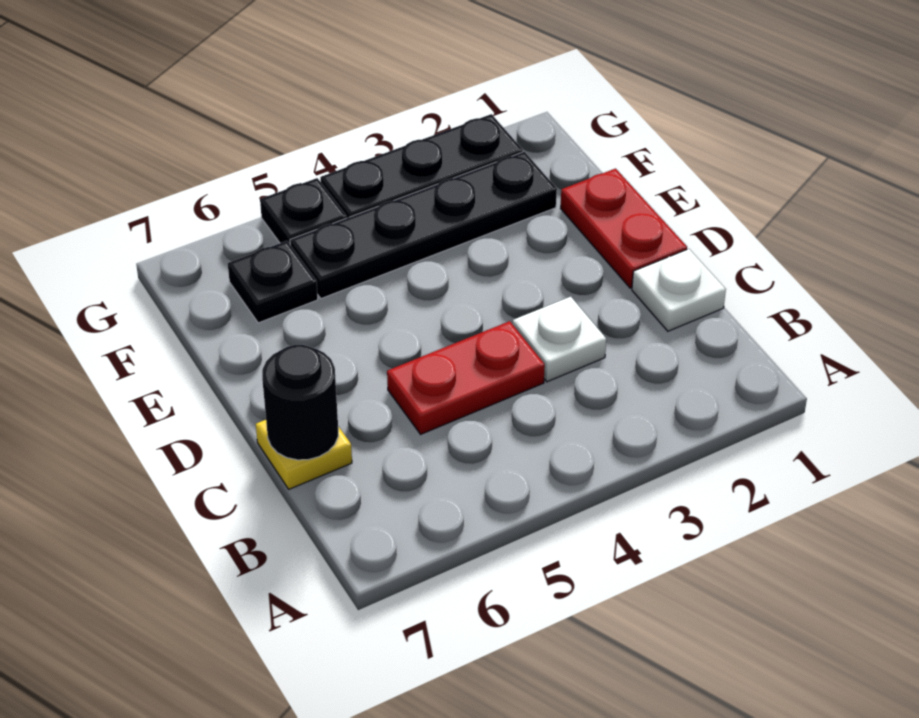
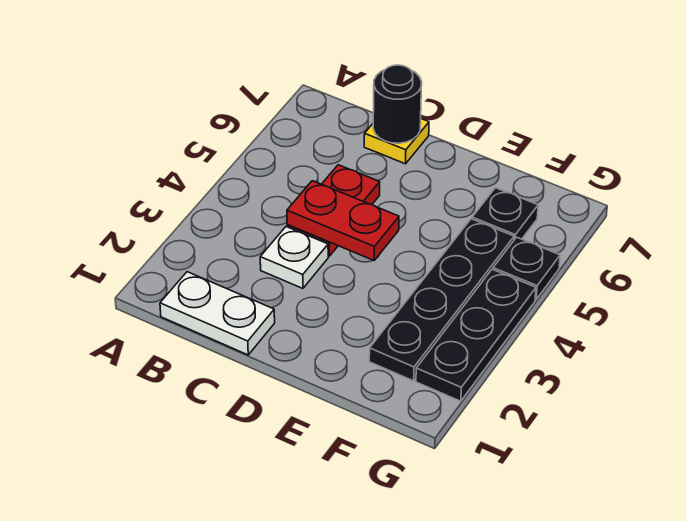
white 1x1 plate [632,249,726,331] -> white 1x2 plate [160,272,275,355]
red 1x2 plate [561,169,687,288] -> red 1x2 plate moved to [287,181,399,260]

